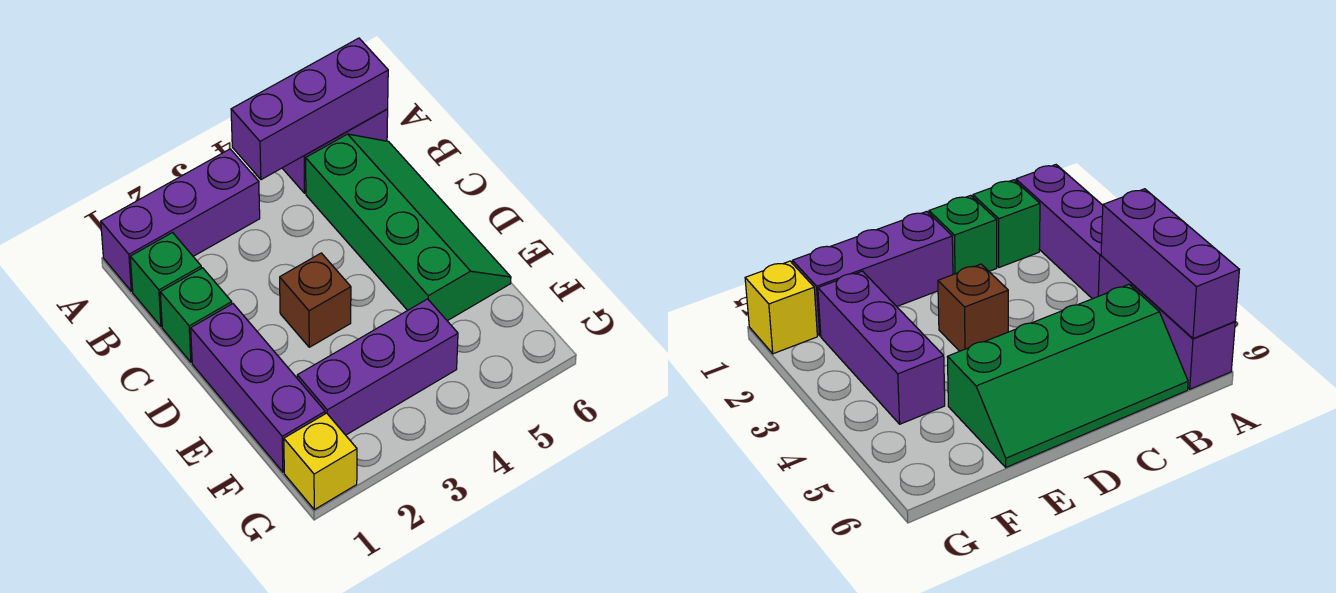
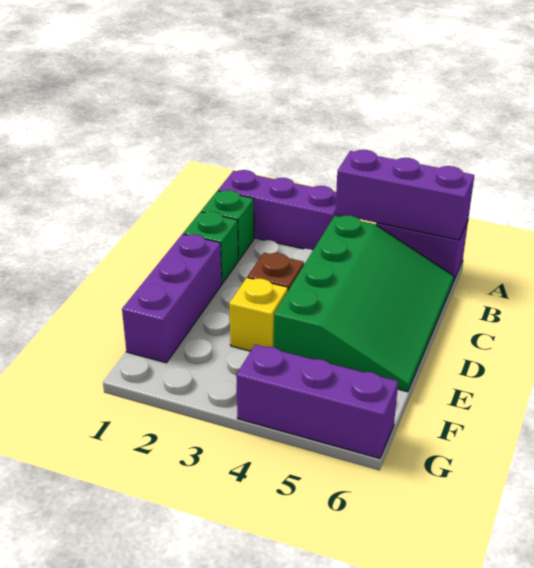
green 2x4 slope [306,134,511,321] -> green 3x4 slope [274,215,454,392]
purple 1x3 brick [297,299,458,435] -> purple 1x3 brick moved to [236,345,398,459]
yellow 1x1 brick [284,413,357,510] -> yellow 1x1 brick moved to [229,278,288,351]

